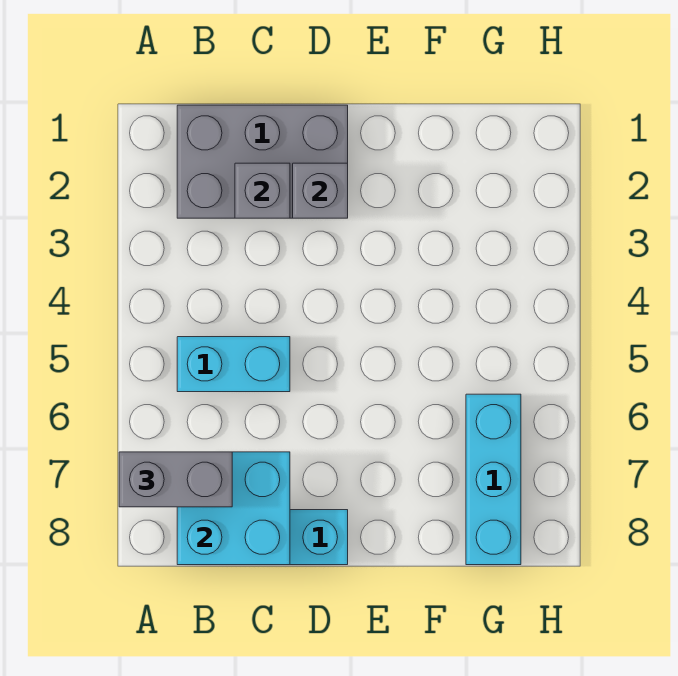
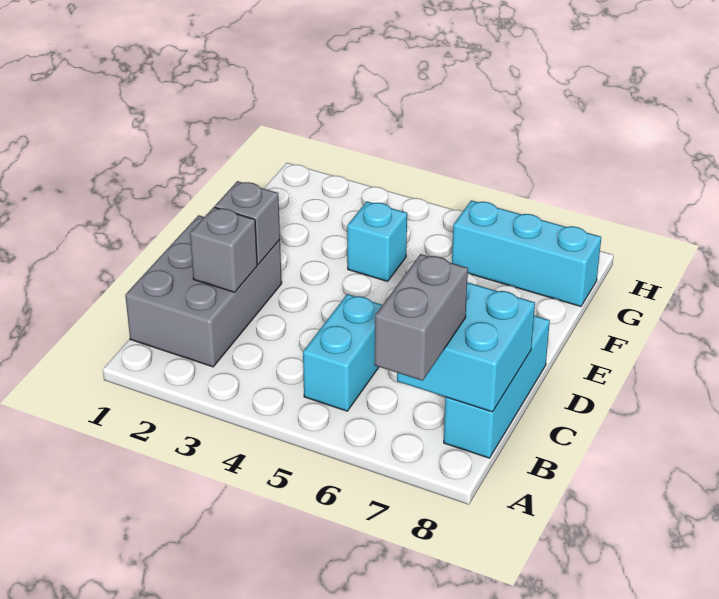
none -> cyan 1x1 brick [347,201,407,281]

